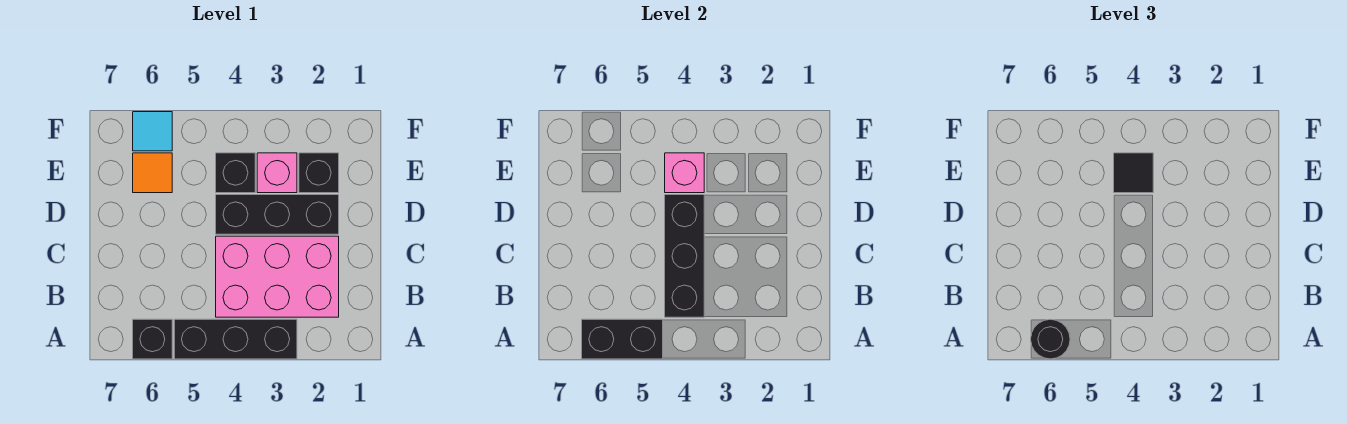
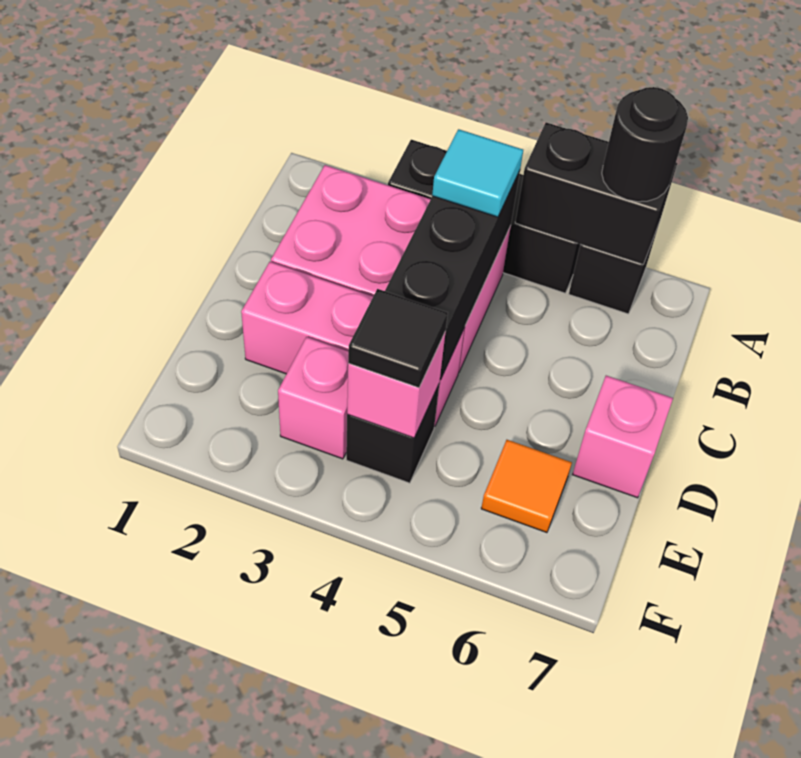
black 1x3 brick [216,195,339,234] -> pink 1x3 brick [241,262,464,426]
none -> pink 1x1 brick [572,376,673,498]
black 1x1 brick [299,153,339,193] -> none
cyan 1x1 tile [133,112,172,151] -> cyan 1x1 tile moved to [432,129,523,217]

